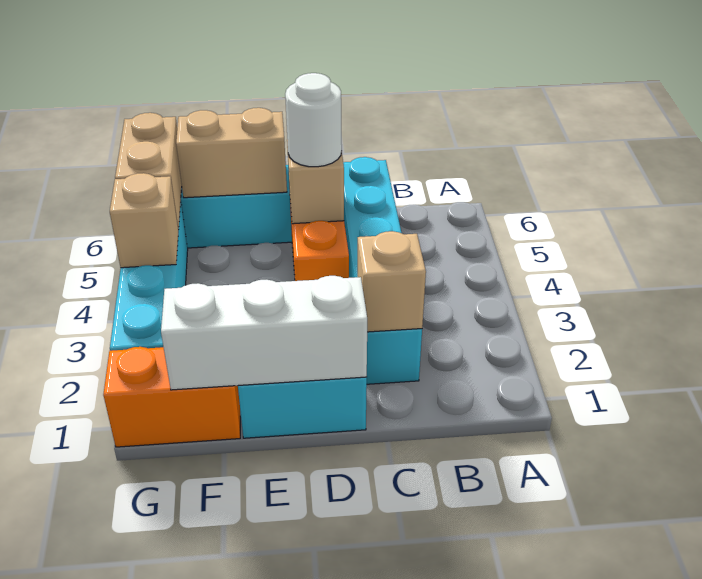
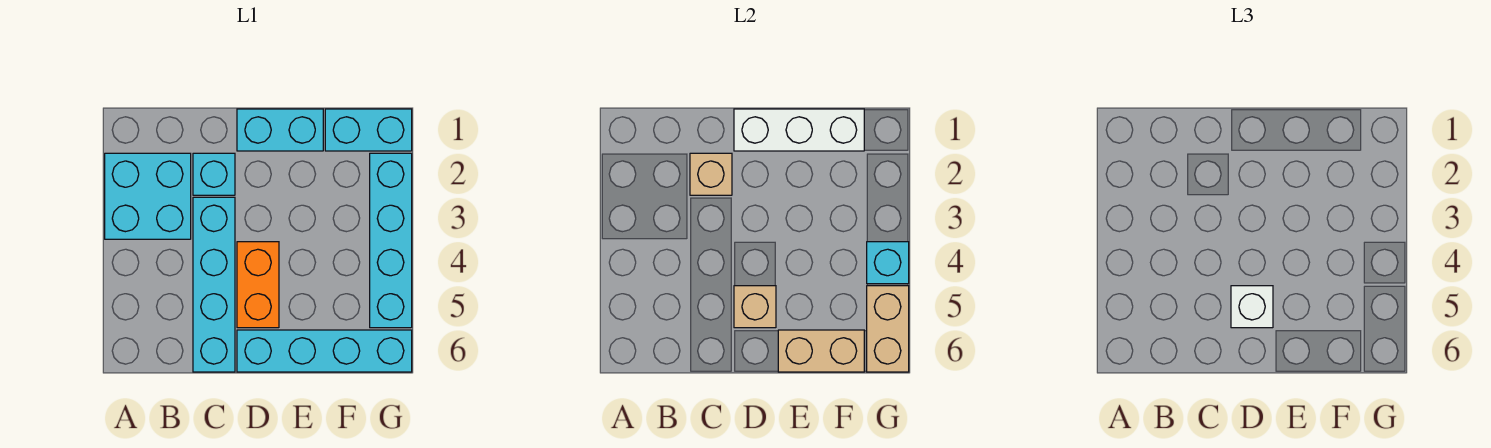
none -> cyan 2x2 brick [105,153,191,239]
white 1x1 round brick [285,73,342,167] -> white 1x1 brick [1231,286,1273,328]
orange 1x2 brick [103,347,240,447] -> cyan 1x2 brick [325,109,412,151]
tan 1x1 brick [110,173,178,268] -> cyan 1x1 brick [867,242,909,284]

